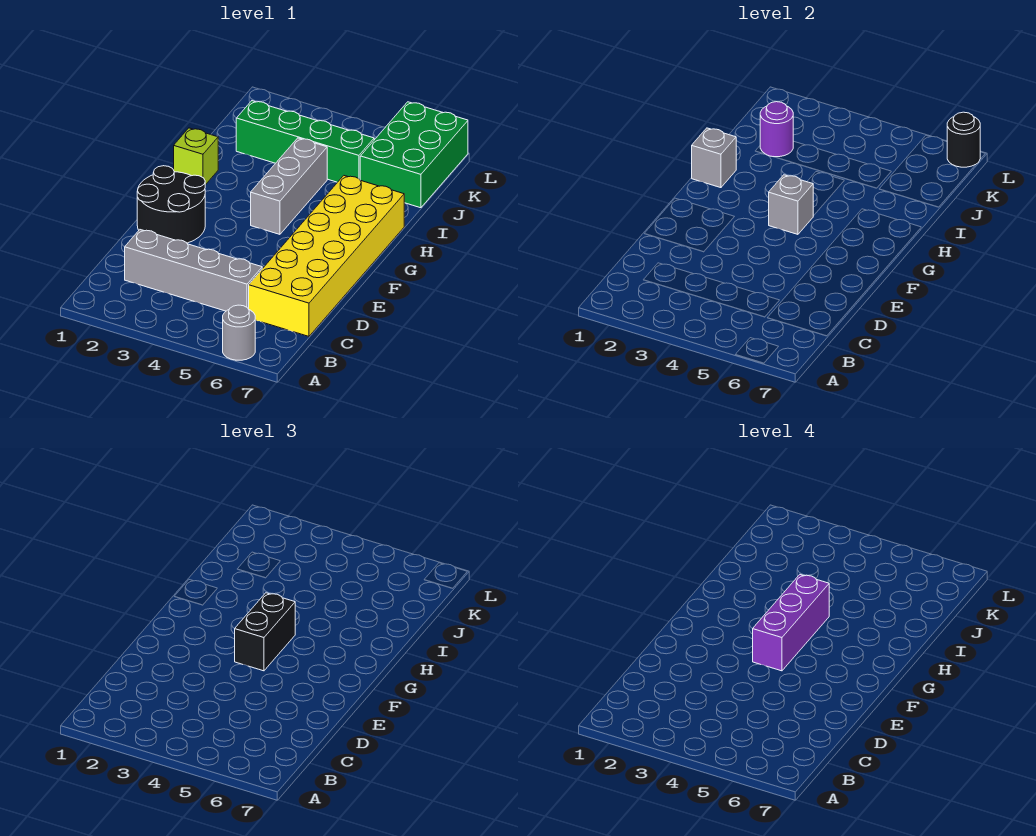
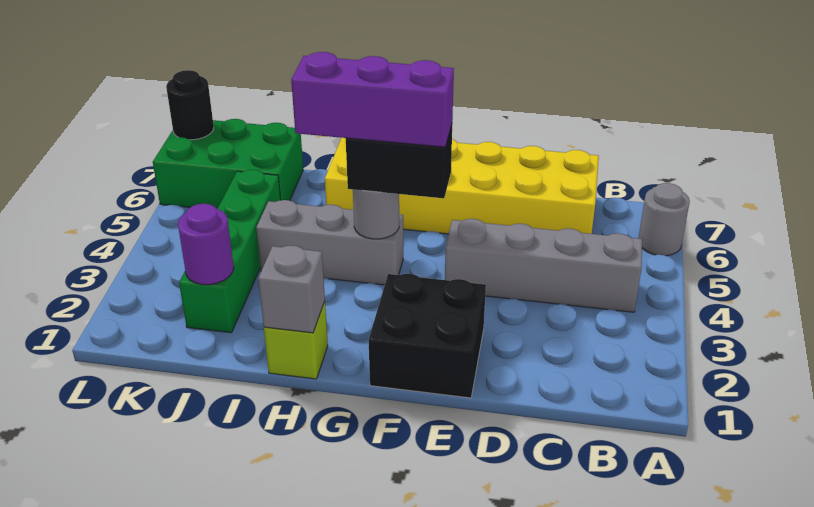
grey 1x4 brick [125,230,262,311] -> grey 1x4 brick turned to [445,219,642,312]
black 2x2 round brick [137,166,205,243] -> black 2x2 brick [369,274,486,398]
grey 1x1 brick [769,175,813,234] -> grey 1x1 round brick [353,190,399,239]

